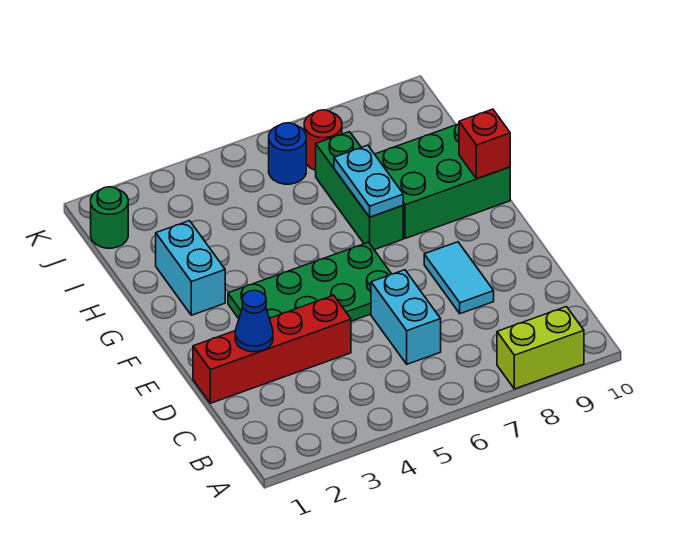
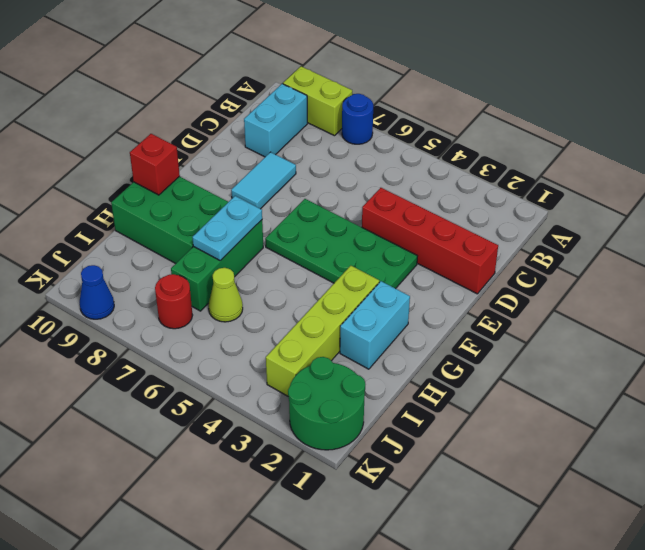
cyan 1x2 brick [371,270,441,364] -> cyan 1x2 brick moved to [244,84,307,157]
blue 1x1 cone [235,290,273,352] -> blue 1x1 cone moved to [80,265,114,319]
none -> lime 1x4 brick [266,266,379,396]
none -> lime 1x1 cone [208,268,243,322]
green 1x1 round brick [91,187,128,248] -> green 2x2 round brick [288,357,365,450]
blue 1x1 round brick [269,123,306,184] -> blue 1x1 round brick moved to [342,94,373,144]

